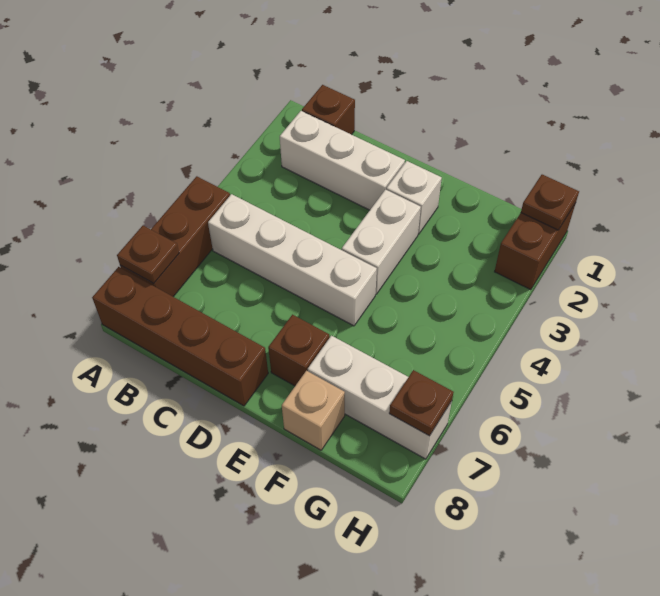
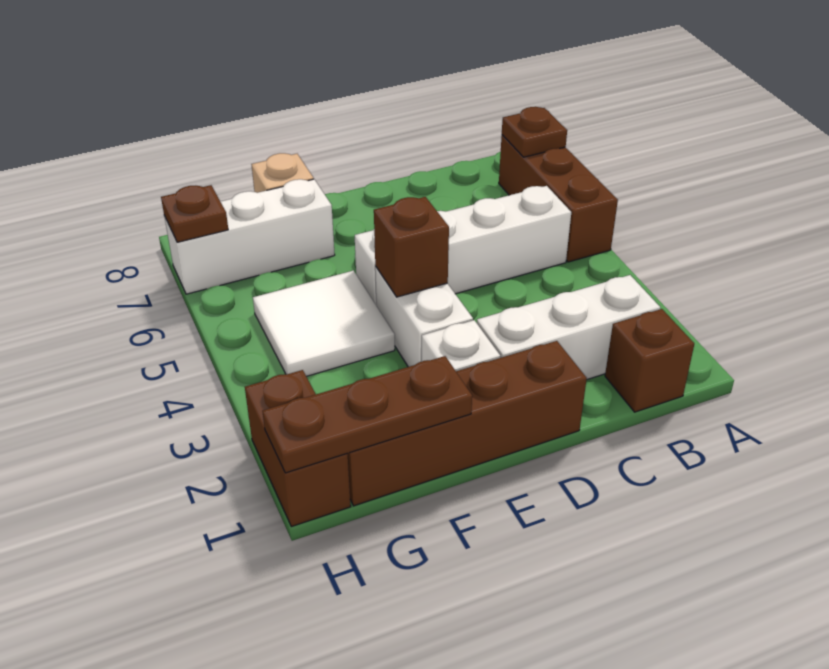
brown 1x4 brick [92,267,268,406] -> brown 1x4 brick moved to [347,341,587,506]
brown 1x1 brick [268,315,330,386] -> brown 1x1 brick moved to [374,197,449,297]
none -> white 2x2 tile [253,271,395,376]
brown 1x1 plate [521,175,579,230] -> brown 1x3 plate [262,356,472,473]

